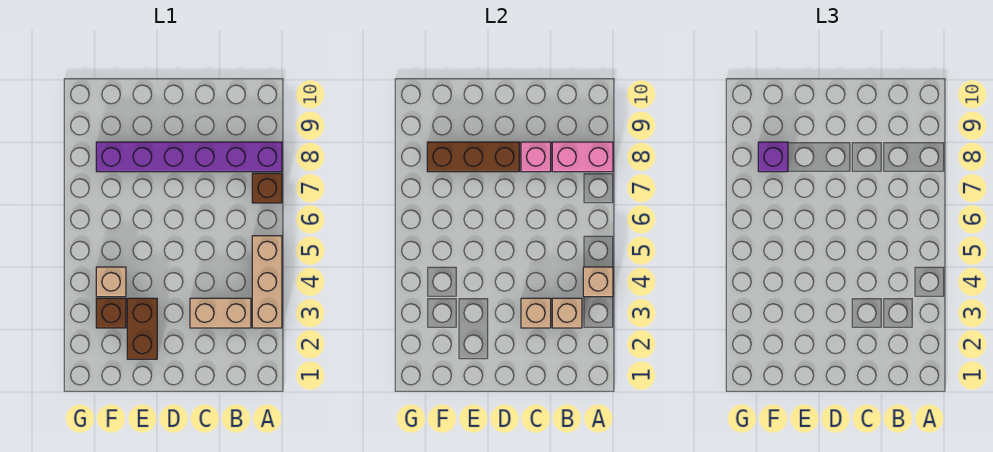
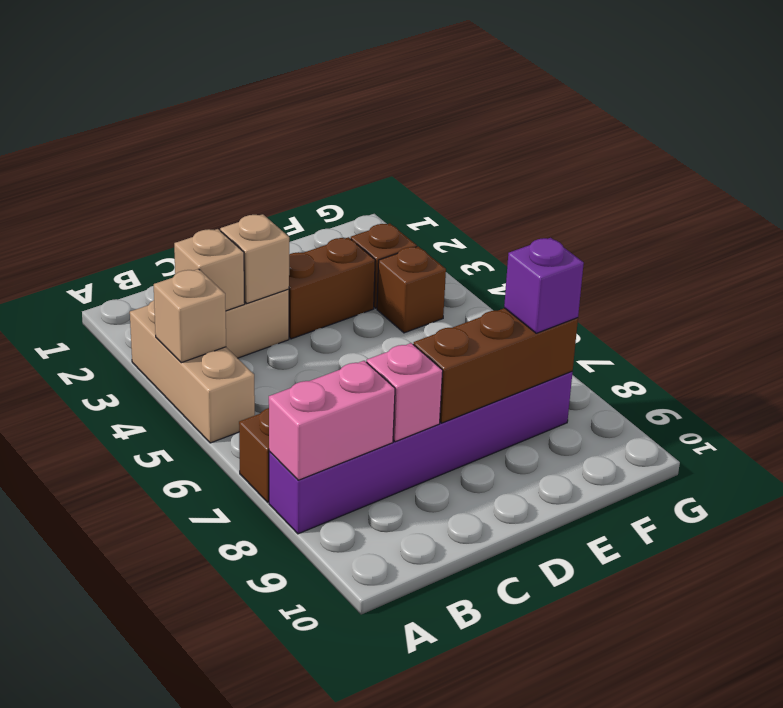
brown 1x2 brick [127,298,157,359] -> brown 1x2 brick turned to [289,237,375,339]
tan 1x1 brick [96,267,126,297] -> brown 1x1 brick [377,246,446,333]

